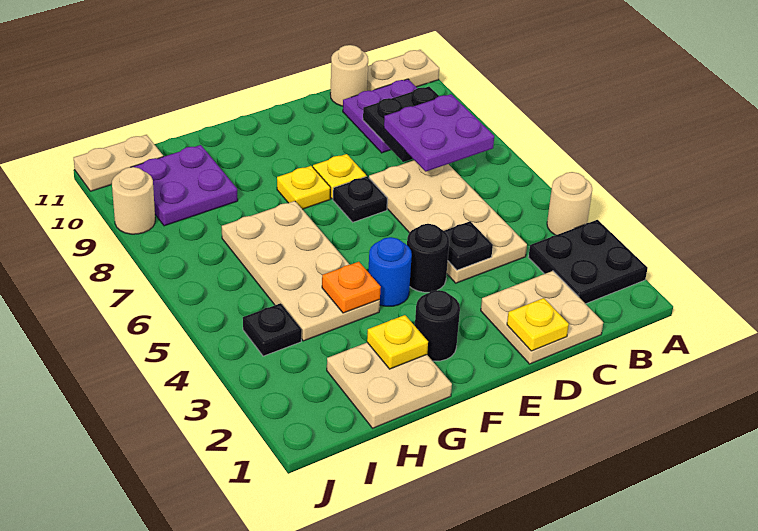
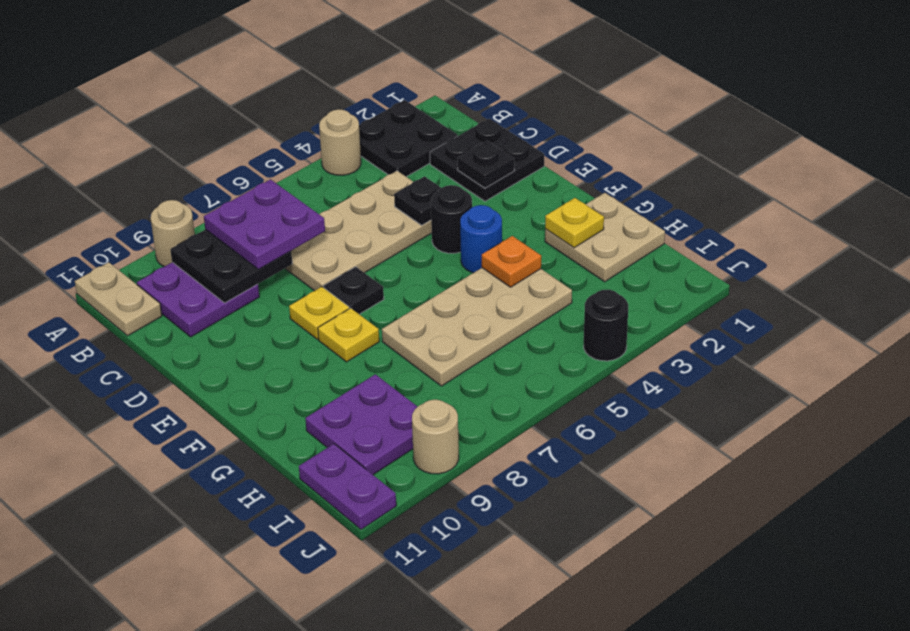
tan 2x2 plate [481,271,603,364] -> black 2x2 plate [430,119,544,201]
tan 1x1 round brick [330,45,368,106] -> tan 1x1 round brick moved to [150,200,195,267]
yellow 1x1 plate [507,298,569,351] -> none
black 1x1 round brick [415,290,460,361] -> black 1x1 round brick moved to [584,290,628,361]
black 1x1 plate [243,303,302,356] -> black 1x1 plate moved to [458,141,514,188]
tan 1x2 plate [74,135,163,191] -> purple 1x2 plate [299,444,396,529]

